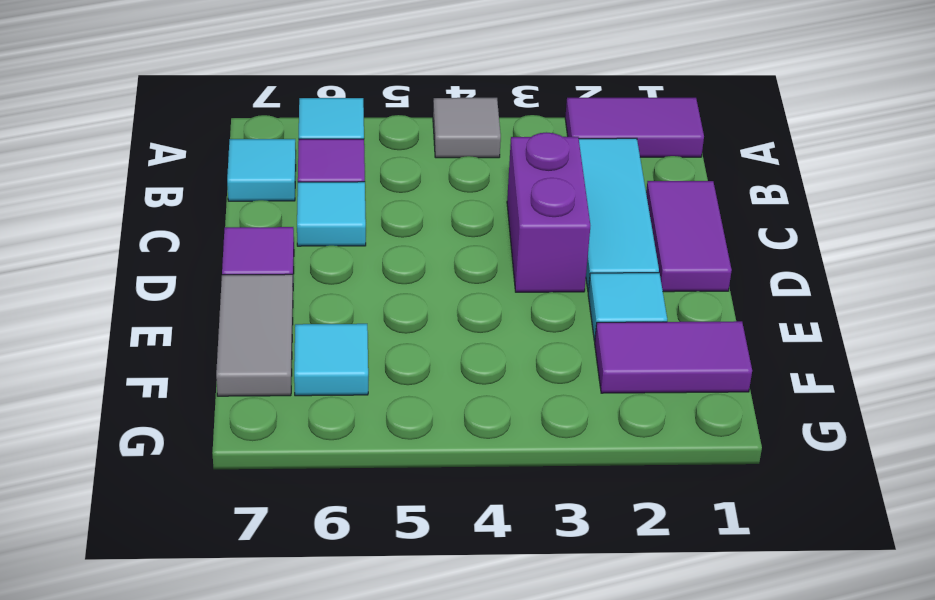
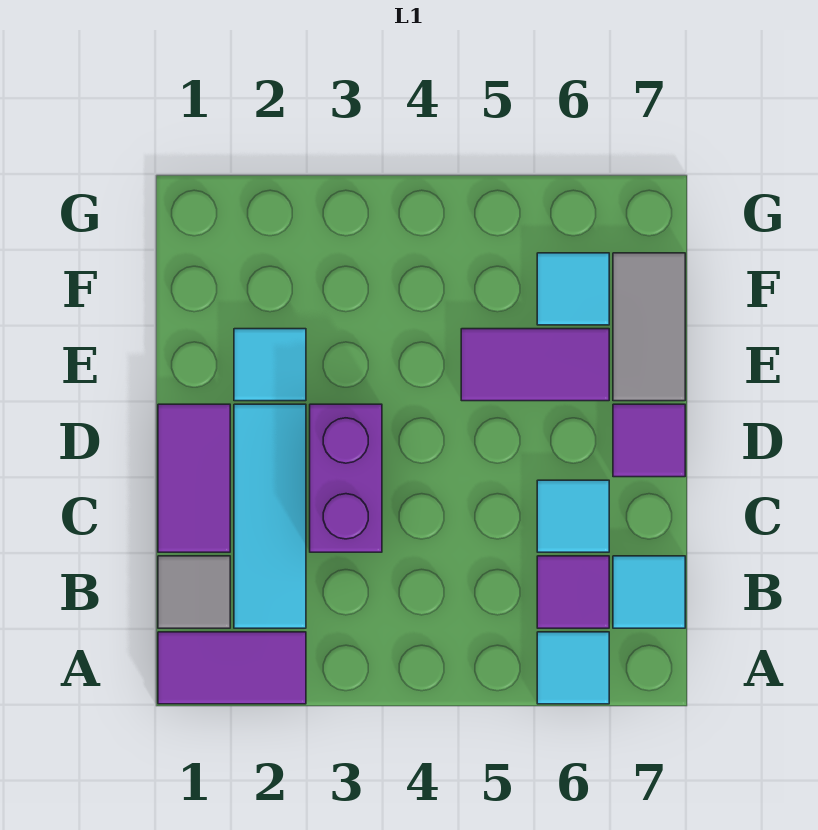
grey 1x1 tile [433,98,501,158] -> grey 1x1 tile moved to [158,556,230,628]
purple 1x2 tile [595,321,752,393] -> purple 1x2 tile moved to [461,329,609,401]

